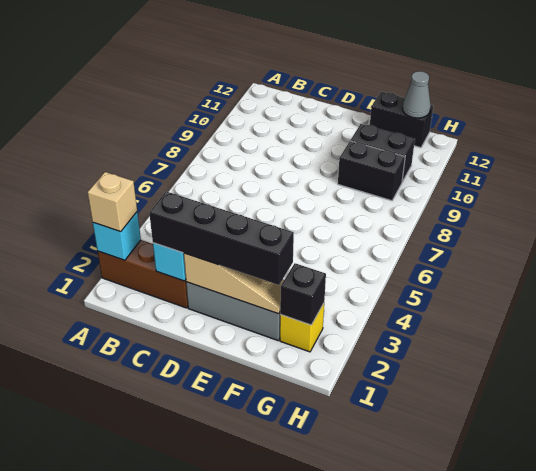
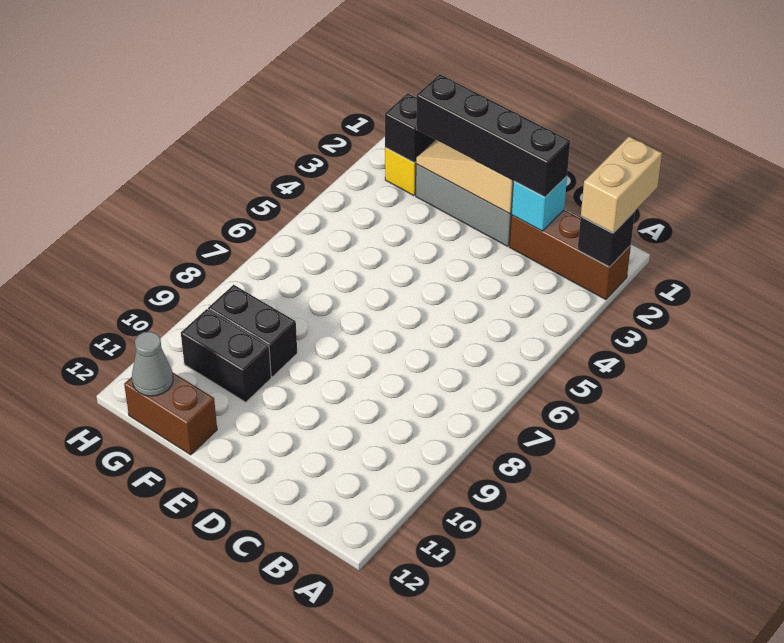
cyan 1x1 brick [93,212,141,260] -> black 1x1 brick [578,211,635,267]
tan 1x1 brick [87,172,137,232] -> tan 1x2 brick [581,137,662,233]
black 1x2 brick [370,92,433,148] -> brown 1x2 brick [124,372,217,455]

